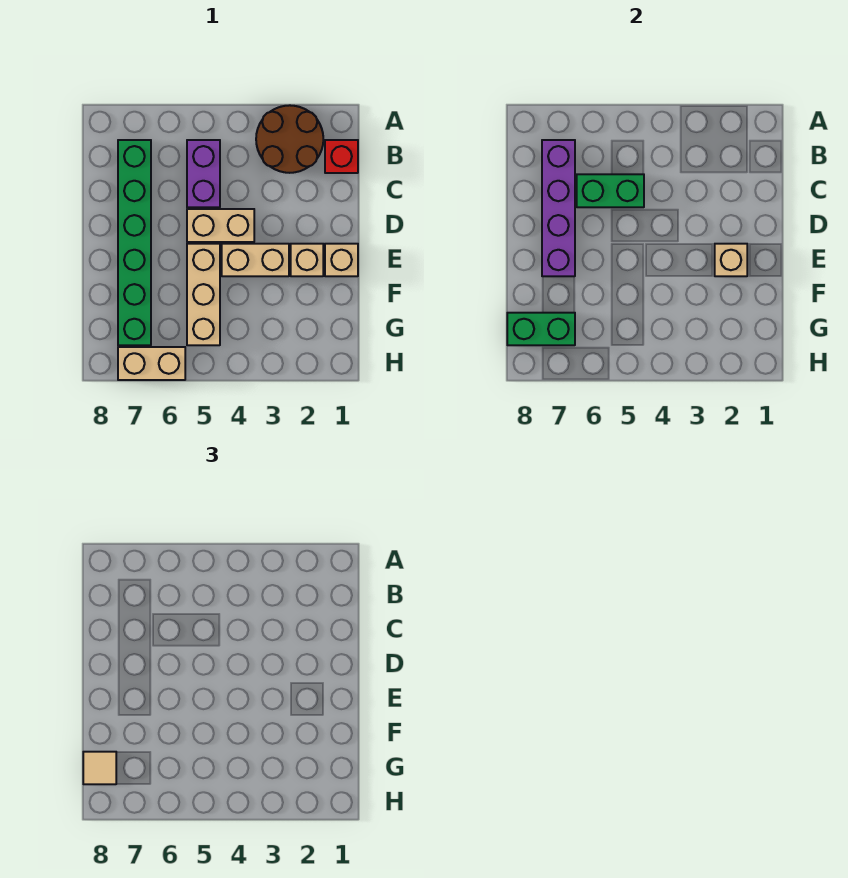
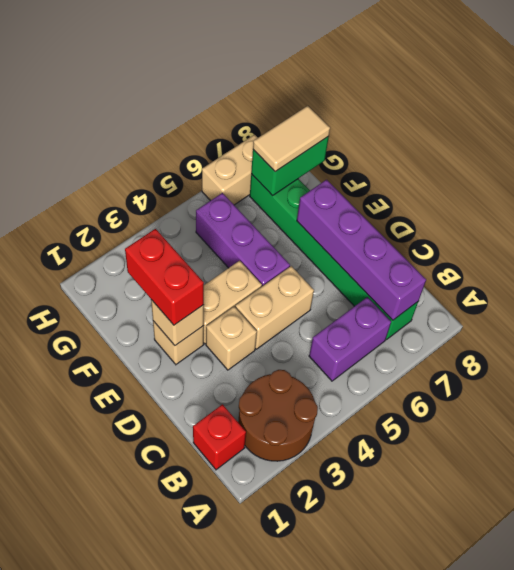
purple 1x2 brick [187,140,220,207] -> purple 1x2 brick turned to [309,297,391,381]
green 1x2 brick [577,174,644,207] -> none
tan 1x1 brick [325,244,358,276] -> tan 1x1 brick moved to [206,307,257,370]
none -> red 1x2 brick [125,229,204,325]
tan 1x3 brick [187,244,220,345] -> purple 1x3 brick [196,193,290,286]
tan 1x1 tile [83,752,116,784] -> tan 1x2 tile [253,106,330,172]

